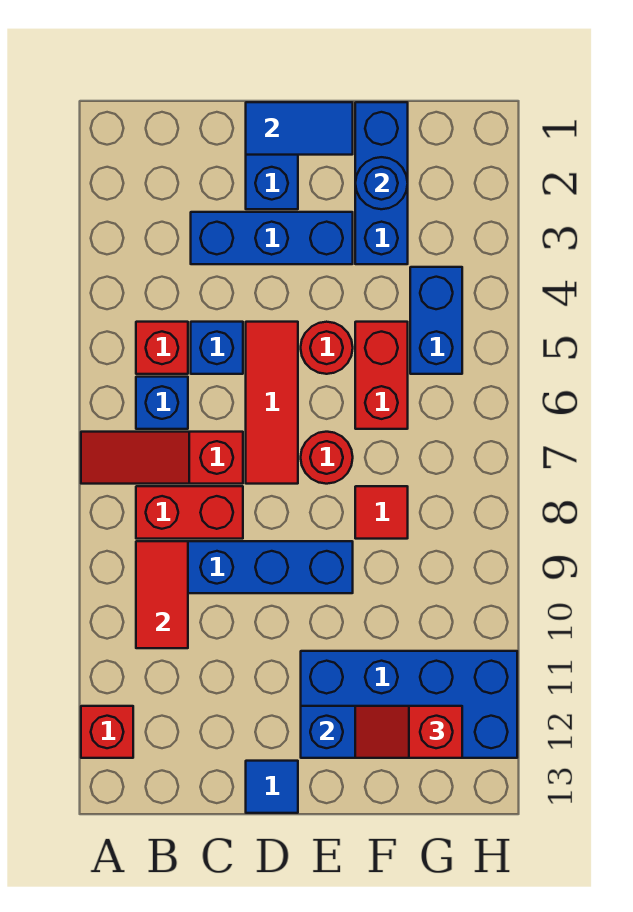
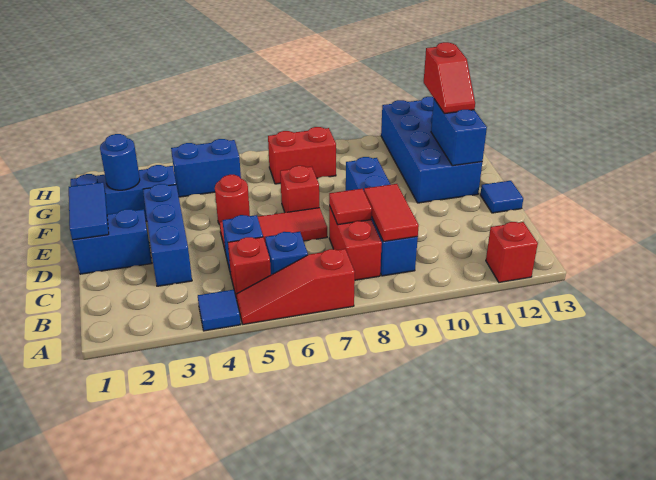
none -> blue 1x1 tile [198,290,241,331]
red 1x3 slope [81,432,243,484] -> red 1x3 slope turned to [236,249,355,324]
red 1x2 tile [136,541,188,648] -> red 1x2 tile turned to [364,184,419,242]
red 1x1 round brick [301,432,353,484] -> red 1x1 brick [280,166,319,213]
red 1x2 brick [355,322,408,429] -> red 1x2 brick moved to [268,127,336,184]
red 1x1 tile [355,486,408,539] -> red 1x1 tile moved to [329,189,372,225]

